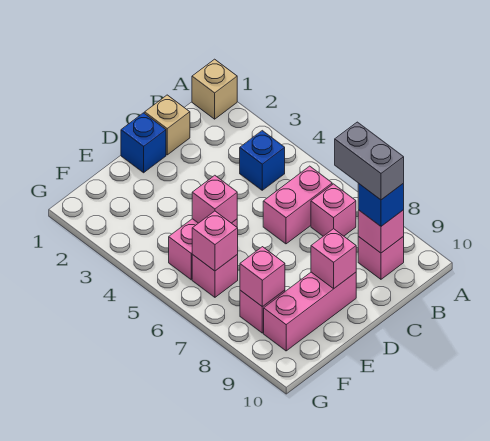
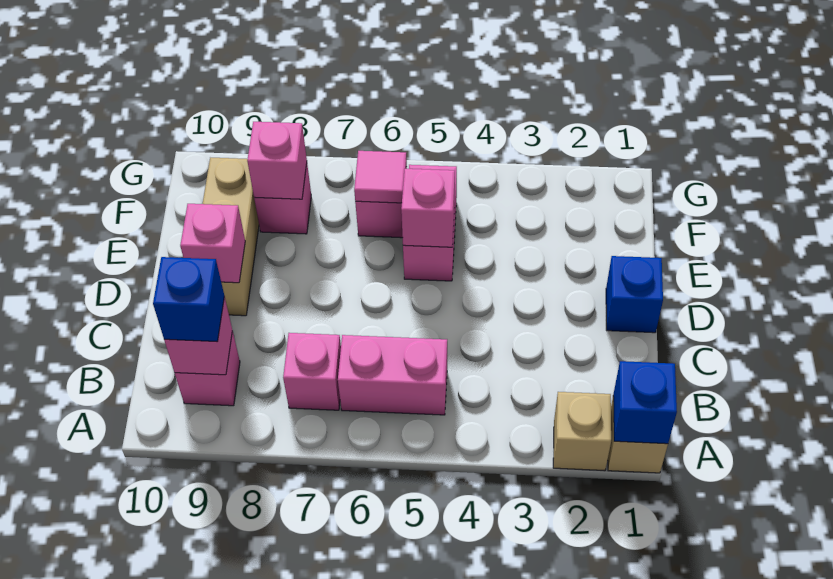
blue 1x1 brick [240,131,285,190] -> blue 1x1 brick moved to [613,361,677,444]
pink 1x2 brick [263,166,332,244] -> pink 1x2 brick turned to [338,335,447,415]
grey 1x2 brick [335,122,404,200] -> none
tan 1x1 brick [145,95,190,155] -> tan 1x1 brick moved to [553,392,611,471]
pink 1x3 brick [264,272,356,351] -> tan 1x3 brick [203,158,259,316]
pink 1x1 brick [192,211,238,271] -> pink 1x1 tile [354,151,407,203]

